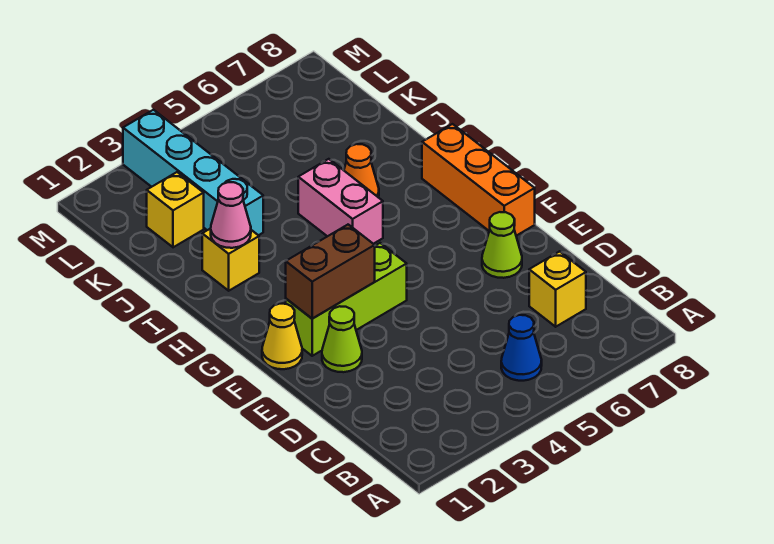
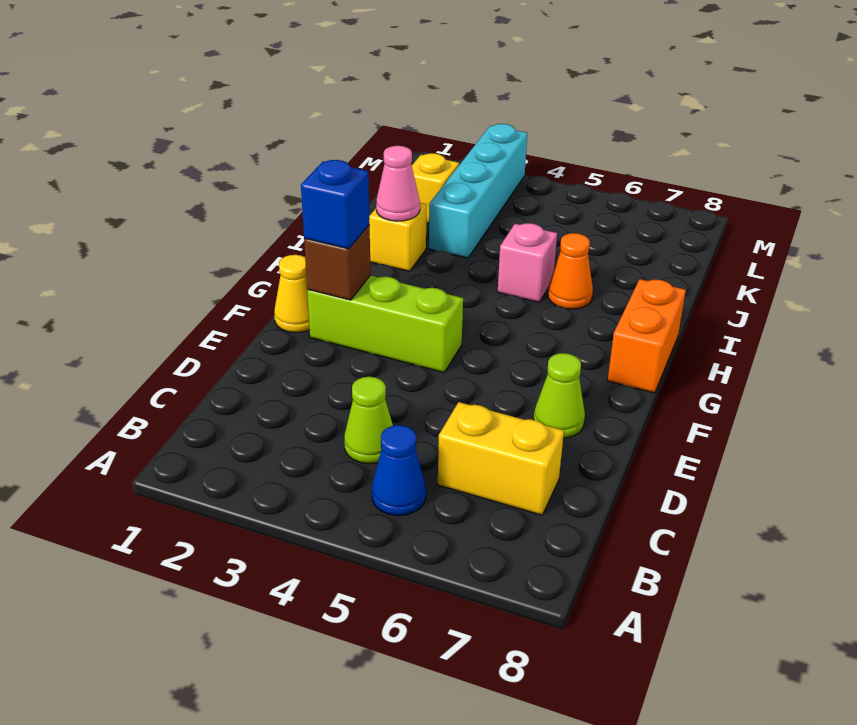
yellow 1x1 brick [529,251,586,327] -> yellow 1x2 brick [438,402,564,515]
lime 1x1 cone [322,306,362,372] -> lime 1x1 cone moved to [344,377,393,464]
brown 1x2 brick [286,225,375,319] -> brown 1x1 brick [304,225,371,300]
none -> blue 1x1 brick [301,160,369,249]
orange 1x3 brick [422,124,535,236] -> orange 1x2 brick [608,279,686,393]
pink 1x2 brick [298,159,383,244] -> pink 1x1 brick [498,223,557,302]

